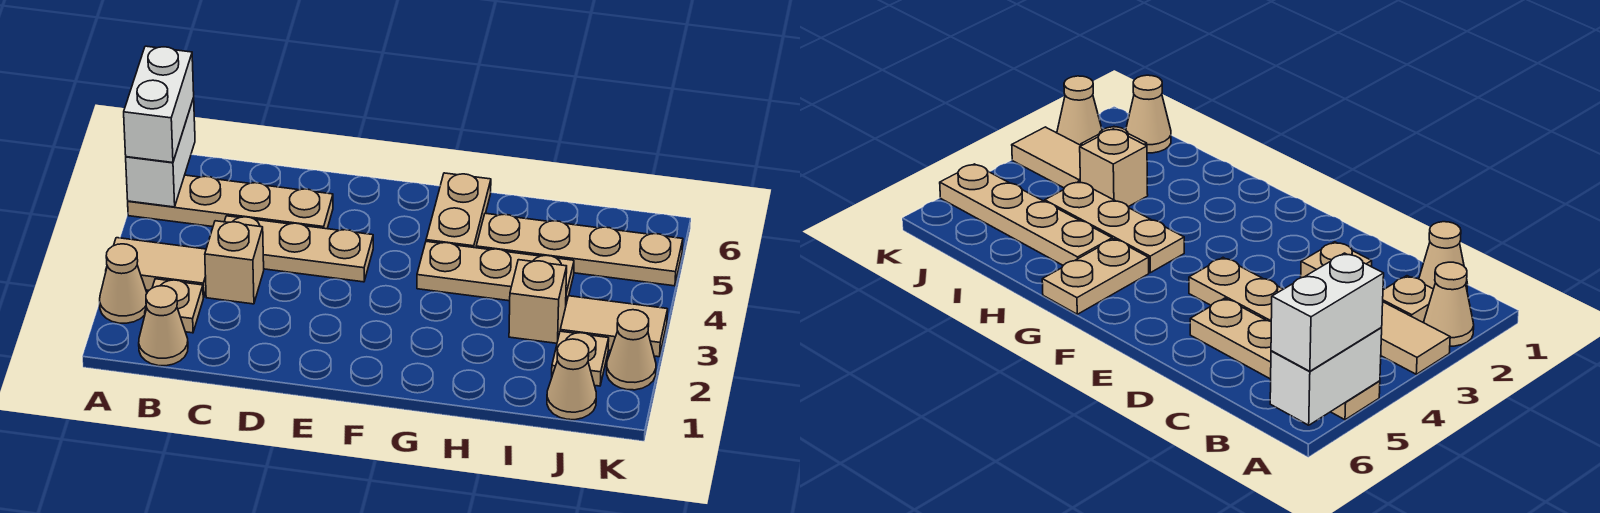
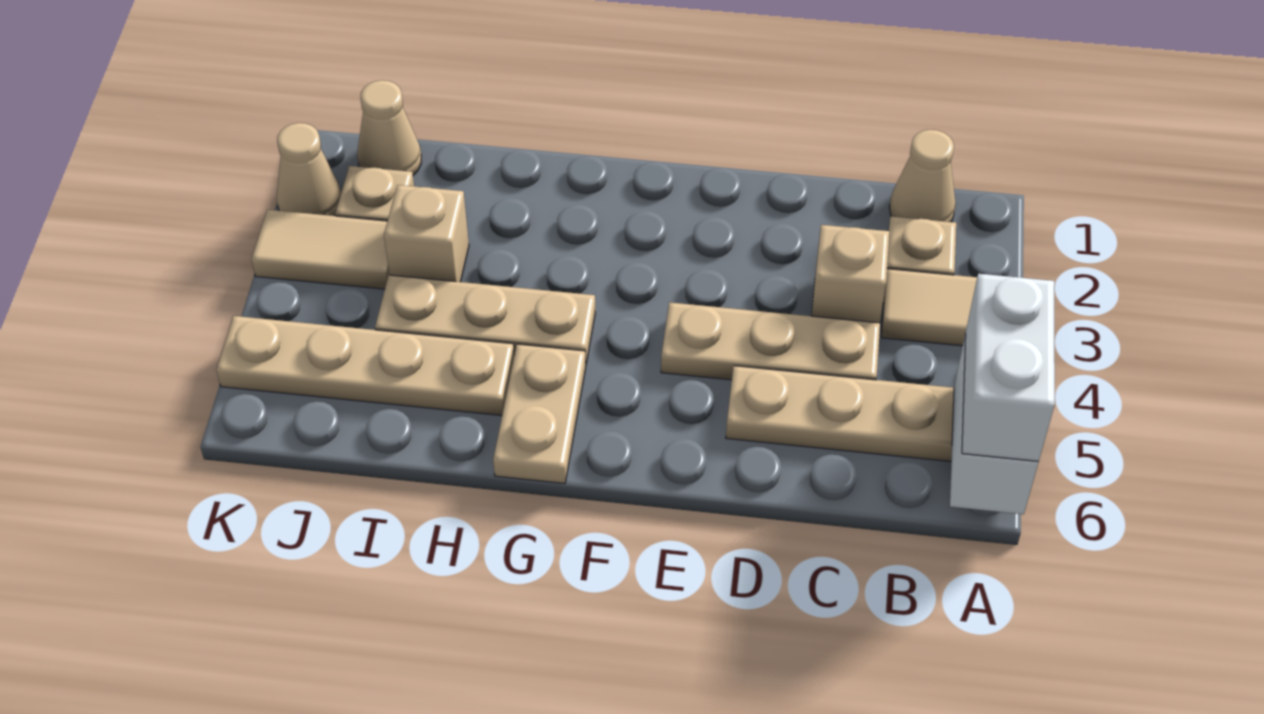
tan 1x1 cone [100,244,147,323] -> none

